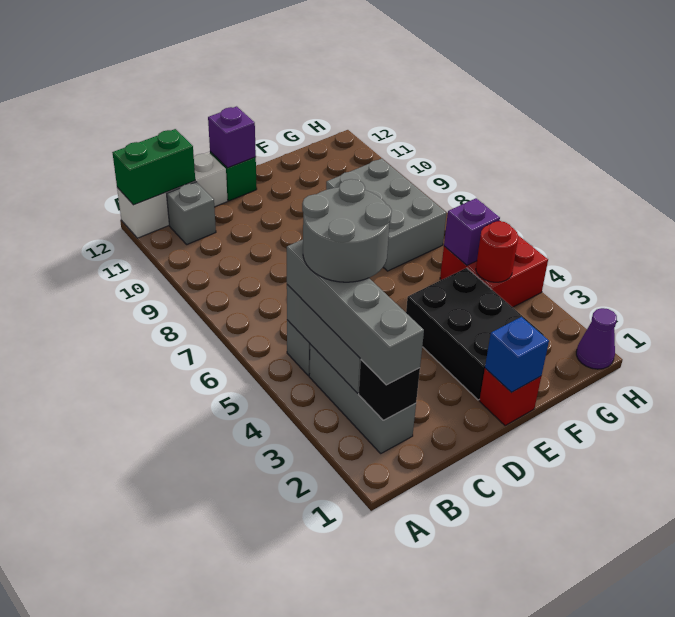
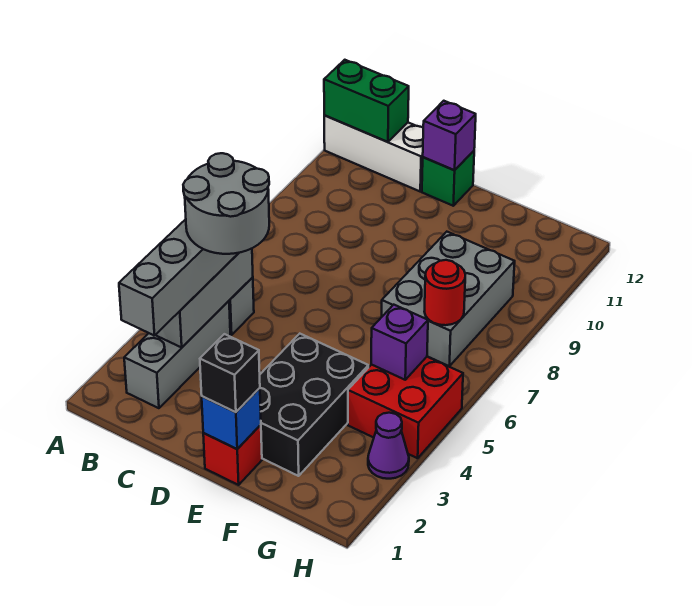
black 1x1 brick [359,360,420,420] -> black 1x1 brick moved to [200,334,260,412]
grey 1x1 brick [167,182,216,244] -> none
red 1x1 round brick [476,221,518,282] -> red 1x1 round brick moved to [424,260,465,325]
purple 1x1 cone [576,308,617,369] -> purple 1x1 cone moved to [368,413,409,479]

